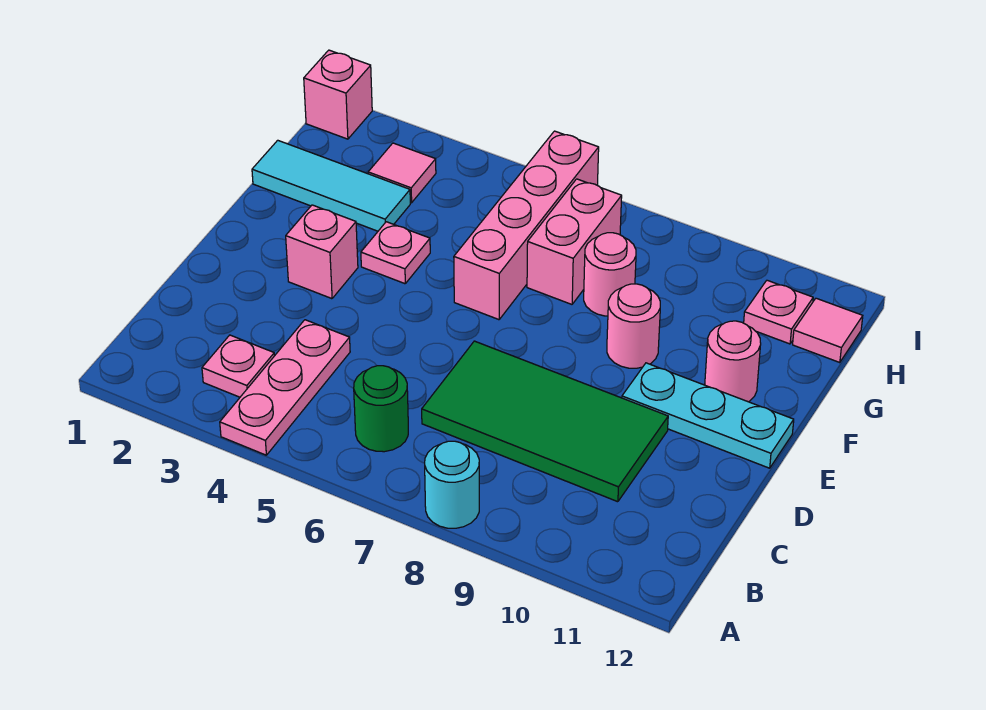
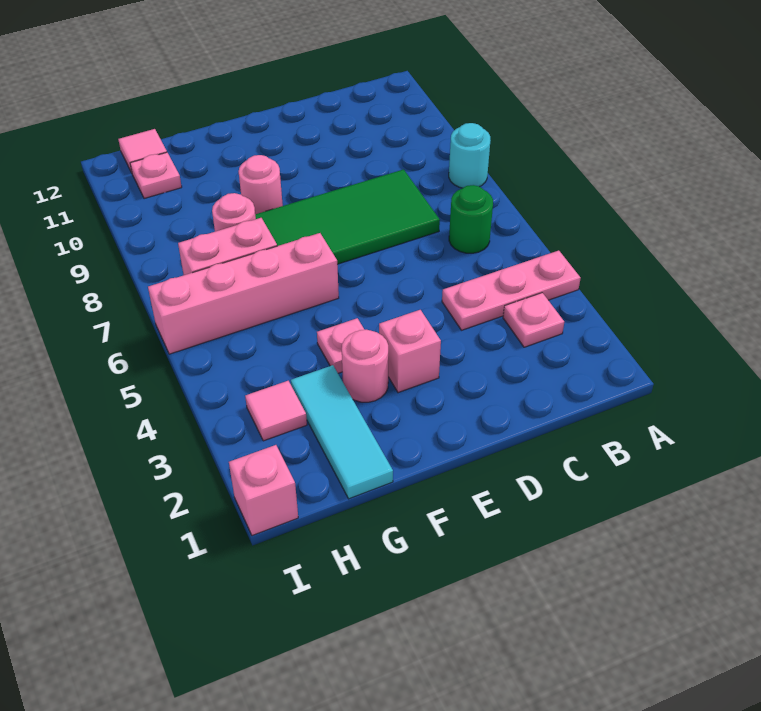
green 2x4 tile [422,341,668,502] -> green 2x4 tile turned to [255,169,440,264]
cyan 1x3 plate [622,363,794,468] -> none
pink 1x1 round brick [705,321,761,402] -> pink 1x1 round brick moved to [342,330,388,402]

